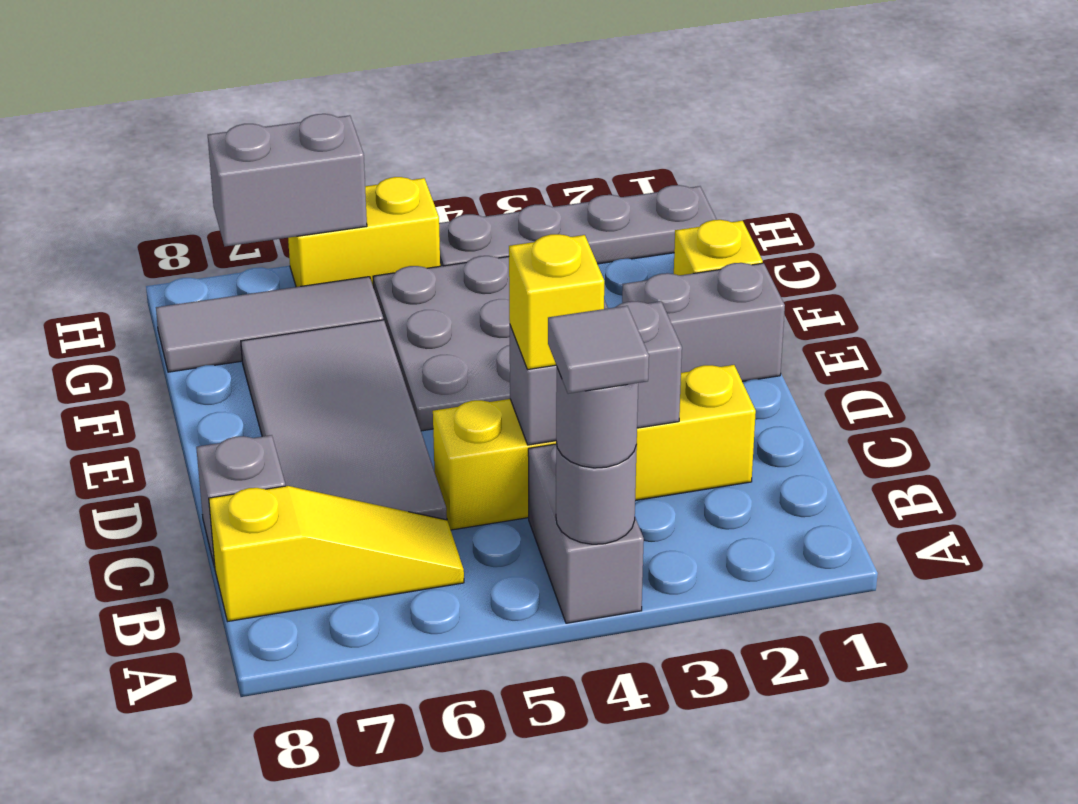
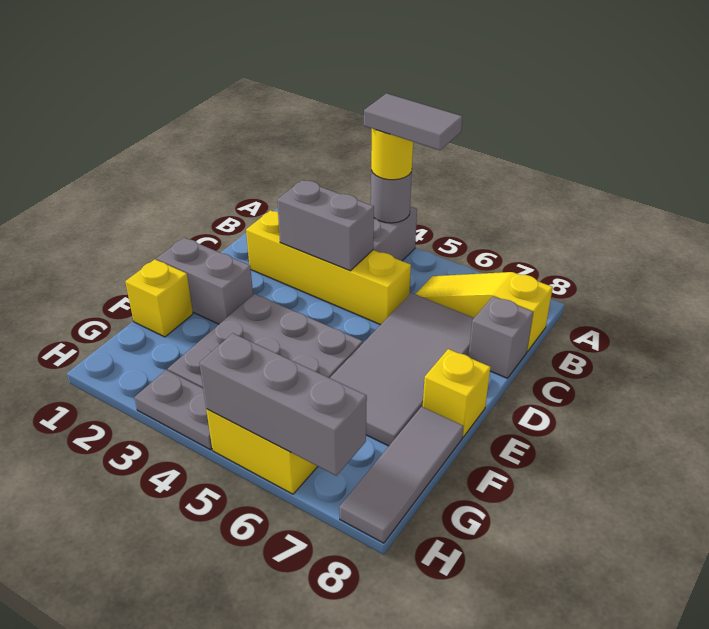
grey 1x1 round brick [556,368,638,468] -> yellow 1x1 round brick [371,129,413,180]
grey 1x1 tile [548,306,649,394] -> grey 1x2 tile [364,93,462,150]
yellow 1x1 brick [509,234,604,369] -> yellow 1x1 brick moved to [423,349,491,437]
grey 1x3 tile [156,277,383,372] -> grey 1x3 tile turned to [339,407,464,543]
grey 1x4 plate [439,185,717,266] -> grey 1x2 plate [135,370,212,450]
grey 1x2 brick [208,114,367,246] -> grey 1x3 brick [199,333,367,476]

